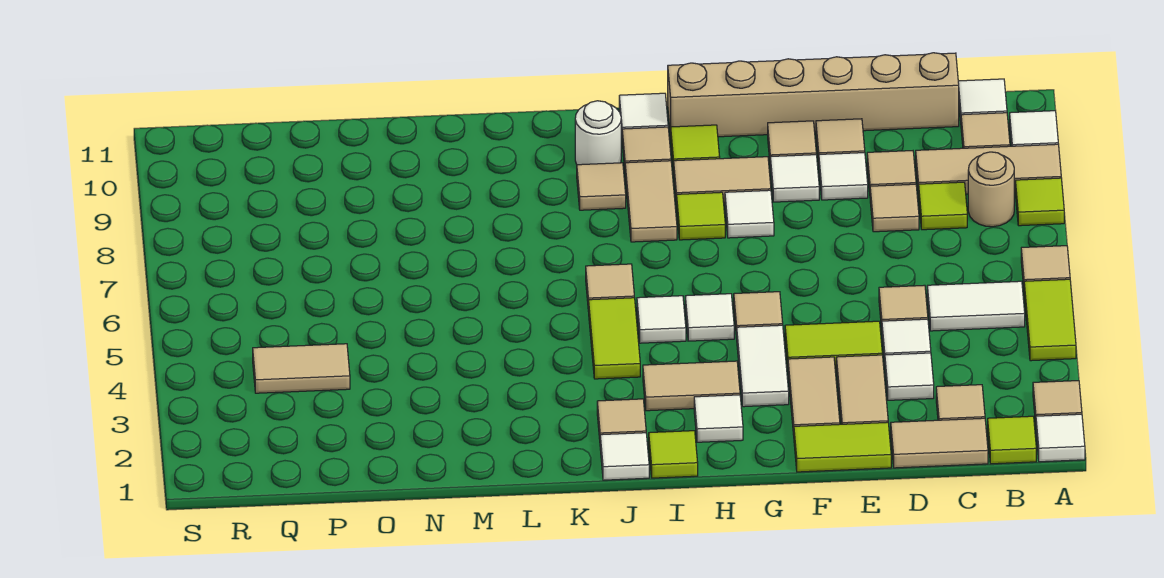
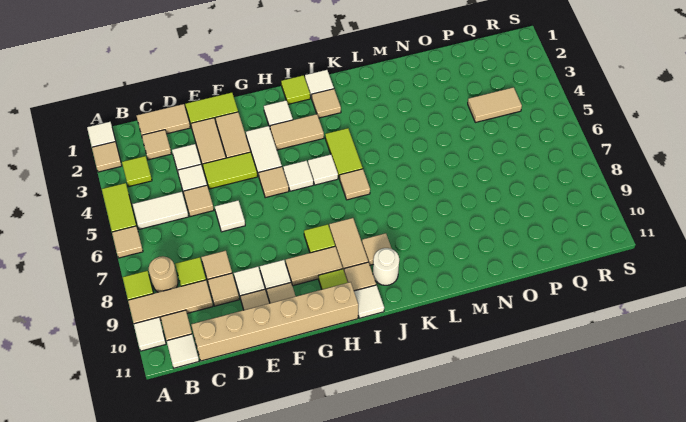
lime 1x1 tile [988,416,1036,464] -> lime 1x1 tile moved to [122,156,152,187]
white 1x1 tile [725,190,774,238] -> white 1x1 tile moved to [215,200,245,232]

